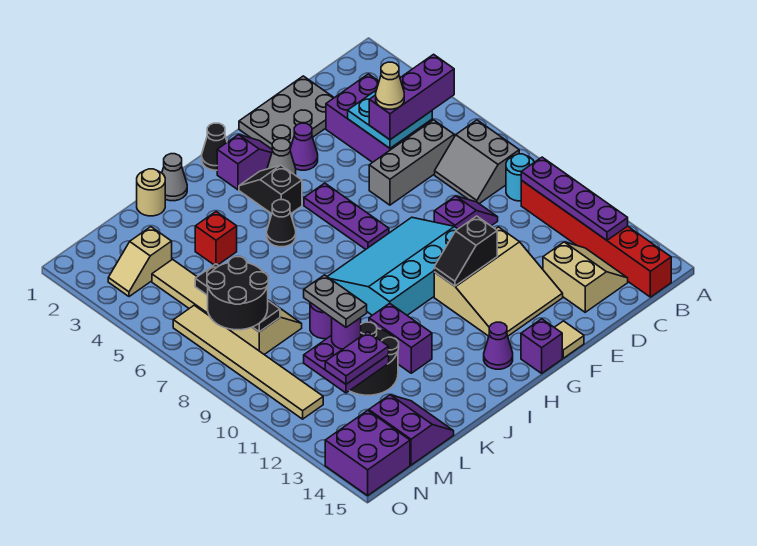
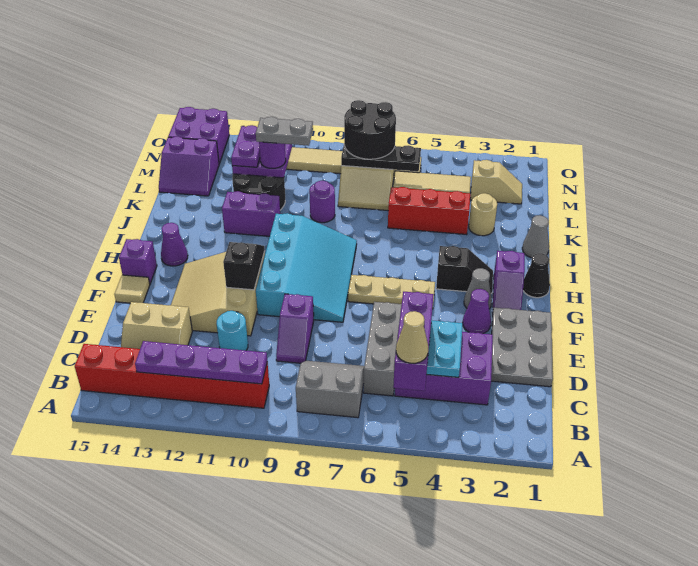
cyan 1x1 round brick [506,154,534,201] -> cyan 1x1 round brick moved to [216,311,248,351]
tan 1x1 cone [376,62,404,109] -> tan 1x1 cone moved to [396,311,428,363]
purple 1x3 plate [304,183,389,249] -> tan 1x3 plate [348,275,435,309]
black 1x1 cone [267,200,296,247] -> none
tan 1x1 round brick [137,169,165,216] -> tan 1x1 round brick moved to [469,193,497,236]
red 1x1 brick [195,212,237,265] -> red 1x3 brick [388,187,470,235]
tan 1x2 slope [108,227,172,297] -> tan 1x2 slope turned to [470,160,522,204]

